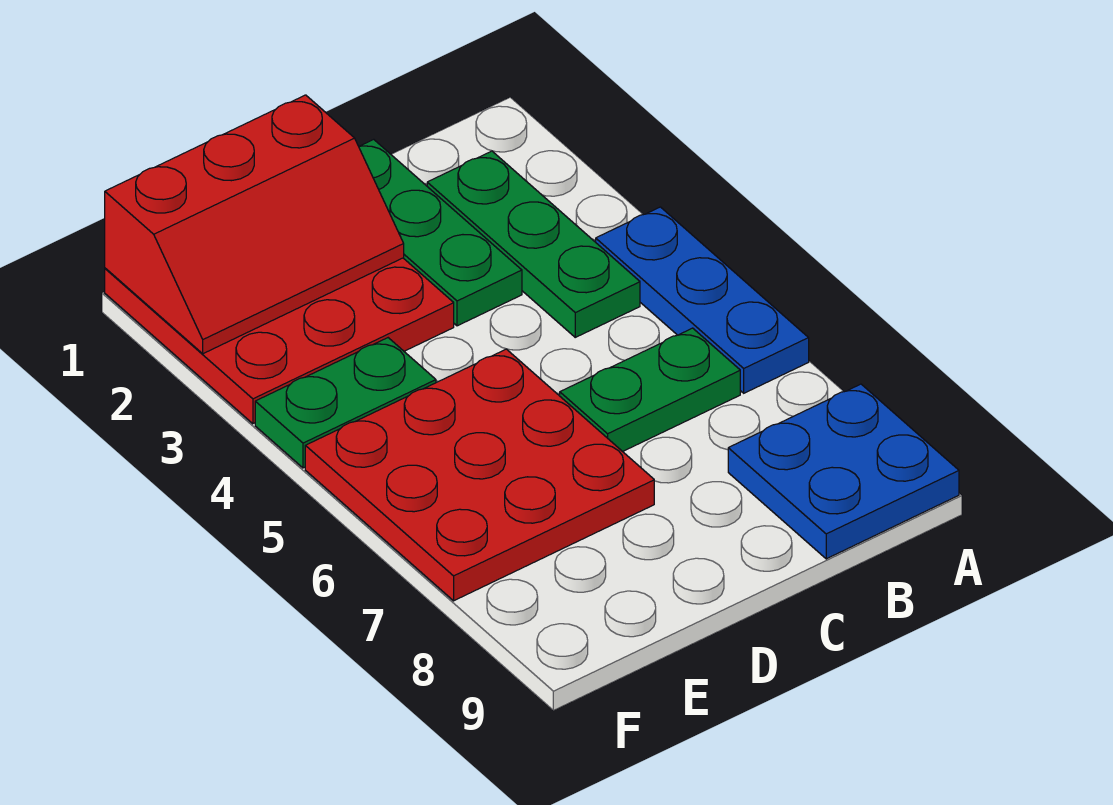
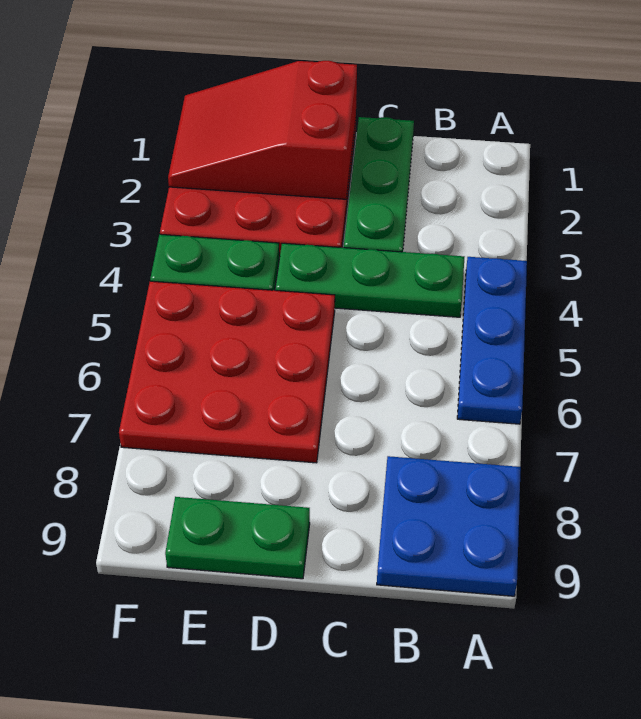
green 1x3 plate [427,151,640,337] -> green 1x3 plate turned to [275,243,464,317]
green 1x2 plate [560,328,740,452] -> green 1x2 plate moved to [165,497,310,579]
red 2x3 slope [105,95,404,354] -> red 2x3 slope turned to [168,61,357,199]

